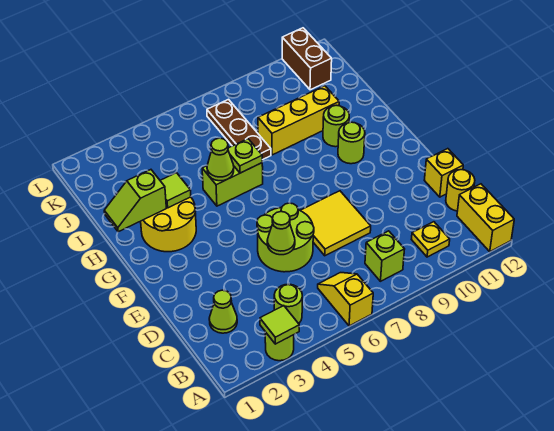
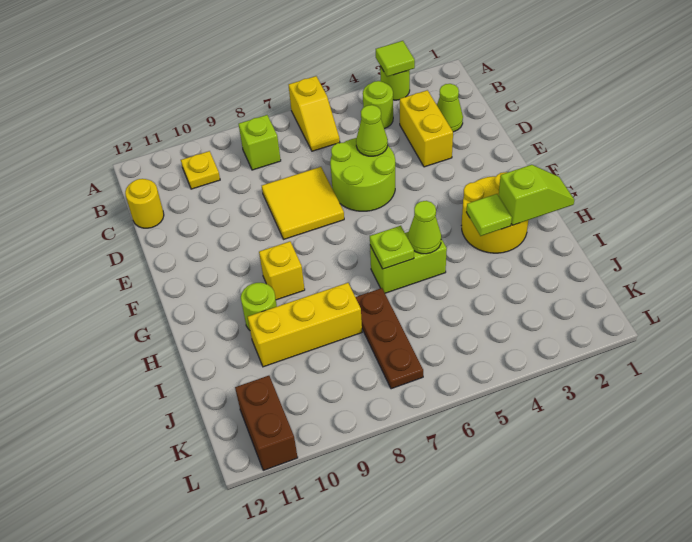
yellow 1x2 brick [457,184,514,252] -> yellow 1x2 brick moved to [400,90,453,167]
yellow 1x1 brick [424,149,463,197] -> yellow 1x1 brick moved to [259,241,305,300]
lime 1x1 round brick [338,122,365,164] -> none

